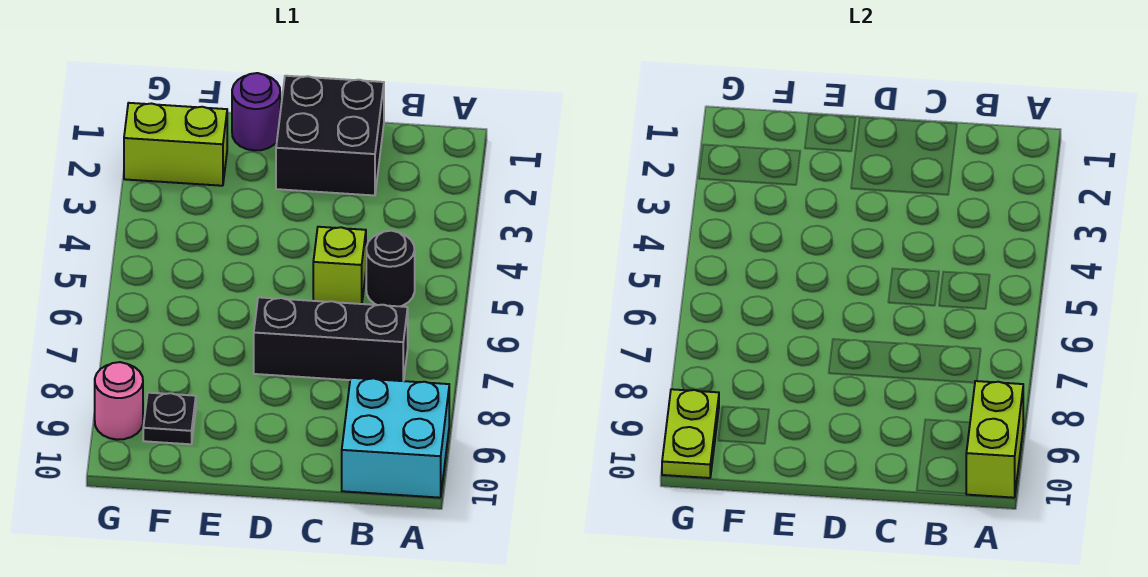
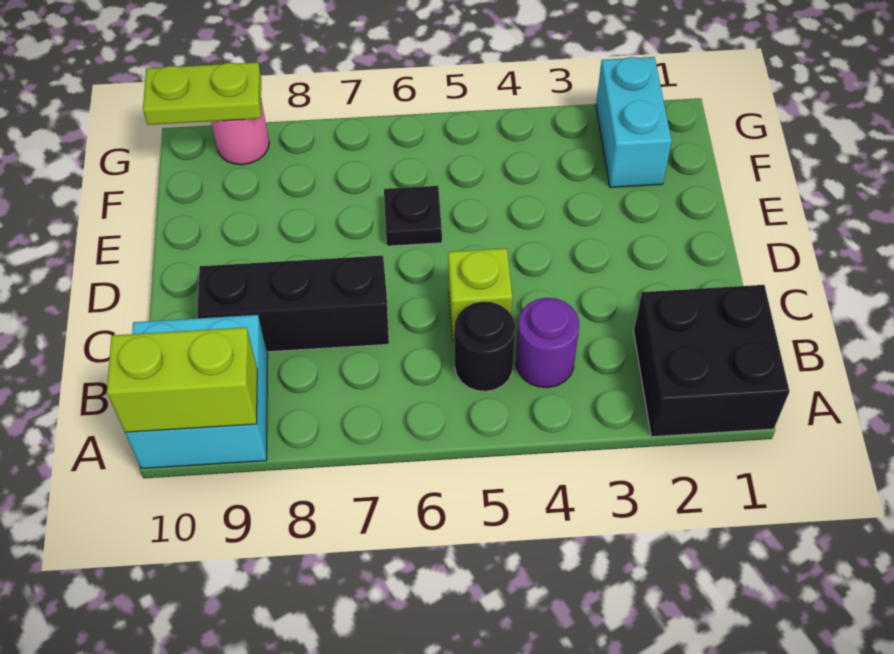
black 1x3 brick [254,297,408,381] -> black 1x3 brick turned to [197,256,389,352]
black 2x2 brick [276,76,384,196] -> black 2x2 brick moved to [634,285,789,437]
purple 1x1 round brick [232,73,280,151] -> purple 1x1 round brick moved to [516,298,579,388]
lime 1x2 brick [124,103,227,186] -> cyan 1x2 brick [596,57,672,187]
black 1x1 plate [143,393,196,444] -> black 1x1 plate moved to [384,186,442,246]

